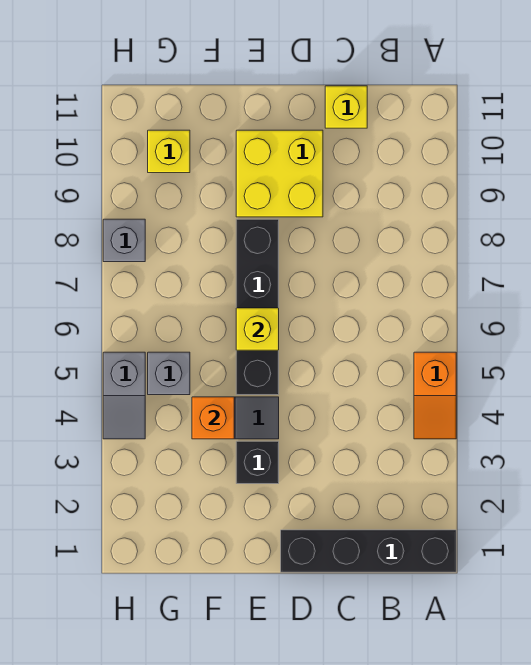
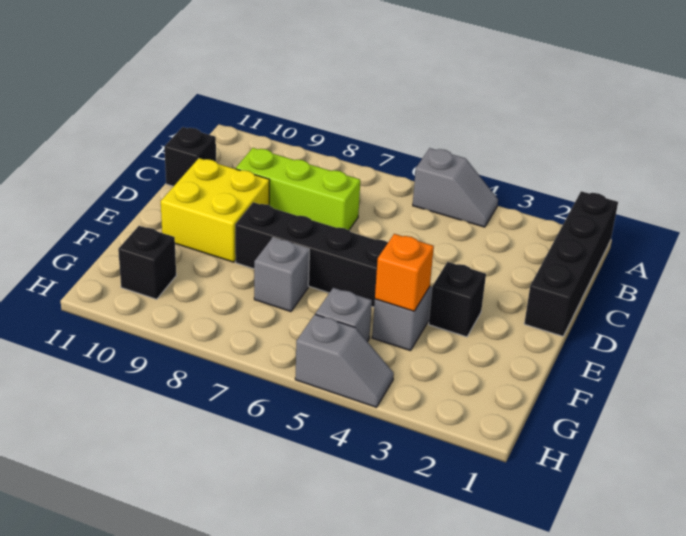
orange 1x2 slope [414,352,456,439] -> grey 1x2 slope [413,148,498,227]
none -> lime 1x3 brick [236,148,360,230]
yellow 1x1 brick [325,86,367,128] -> black 1x1 brick [164,127,216,186]
yellow 1x1 brick [236,308,279,350] -> none
yellow 1x1 brick [148,130,190,173] -> black 1x1 brick [118,226,176,299]
grey 1x1 brick [103,219,145,262] -> grey 1x1 brick moved to [254,238,309,312]

